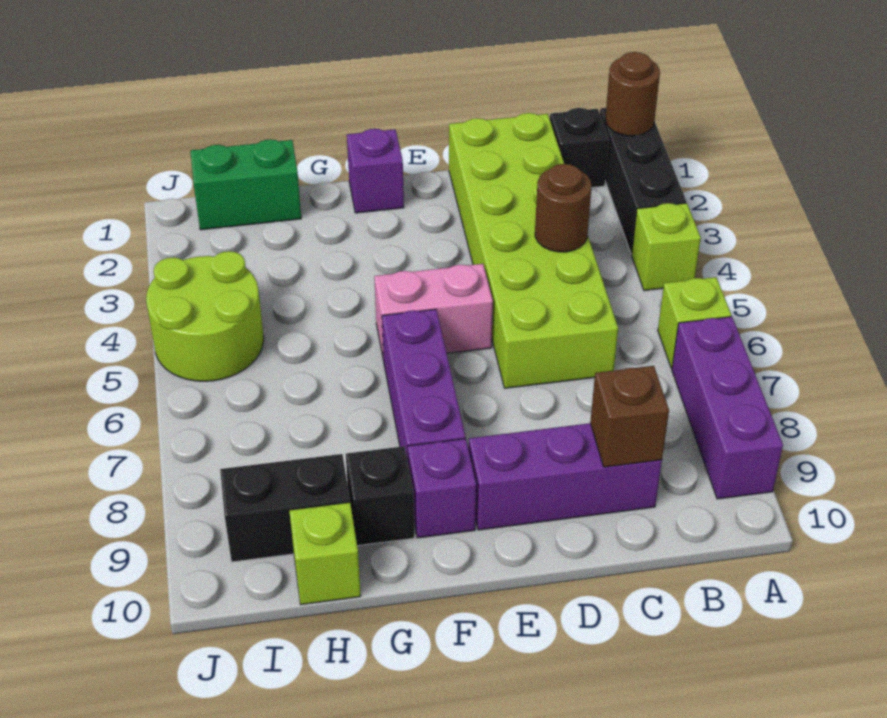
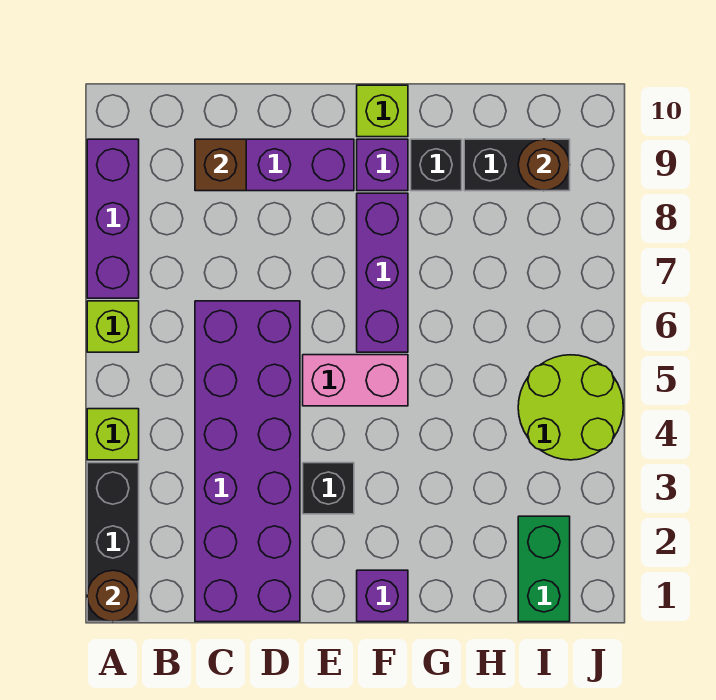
black 1x1 brick [550,108,609,188] -> black 1x1 brick moved to [303,463,354,514]
lime 2x6 brick [449,113,618,388] -> purple 2x6 brick [195,301,300,622]
brown 1x1 round brick [535,164,591,252] -> brown 1x1 round brick moved to [518,139,570,191]
green 1x2 brick [190,139,301,230] -> green 1x2 brick turned to [518,516,570,622]
lime 1x1 brick [289,502,361,605] -> lime 1x1 brick moved to [357,85,408,137]

